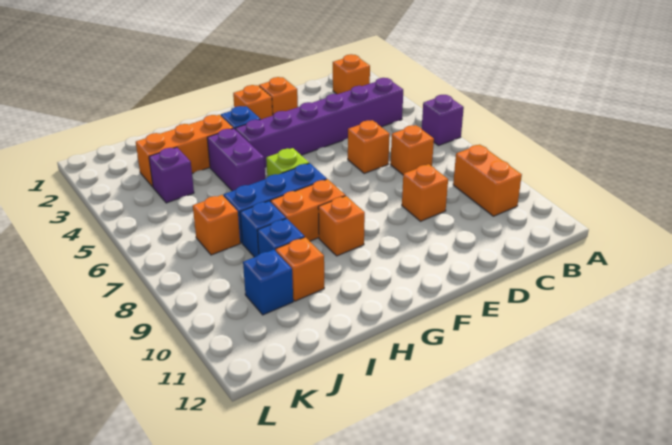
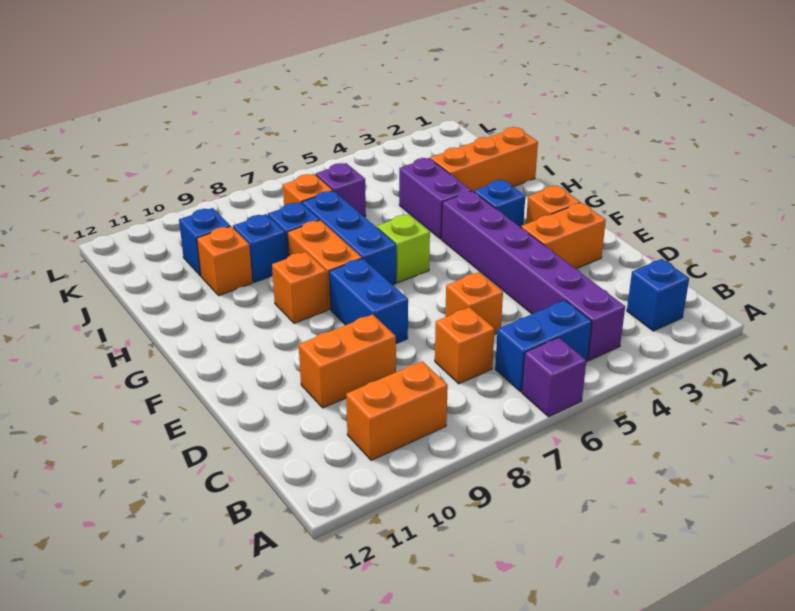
orange 1x1 brick [333,54,370,94] -> blue 1x1 brick [627,259,689,331]
none -> blue 1x2 brick [495,300,592,392]
orange 1x1 brick [402,164,448,221] -> orange 1x2 brick [299,314,396,408]
orange 1x1 brick [259,77,298,115] -> orange 1x2 brick [521,203,606,269]
none -> blue 1x2 brick [329,258,408,344]
orange 1x3 brick [136,115,233,187] -> orange 1x3 brick turned to [430,127,538,192]
purple 1x2 brick [207,128,265,191] -> purple 1x2 brick turned to [399,158,471,239]
purple 1x1 brick [149,147,194,203] -> purple 1x1 brick moved to [316,163,366,217]

